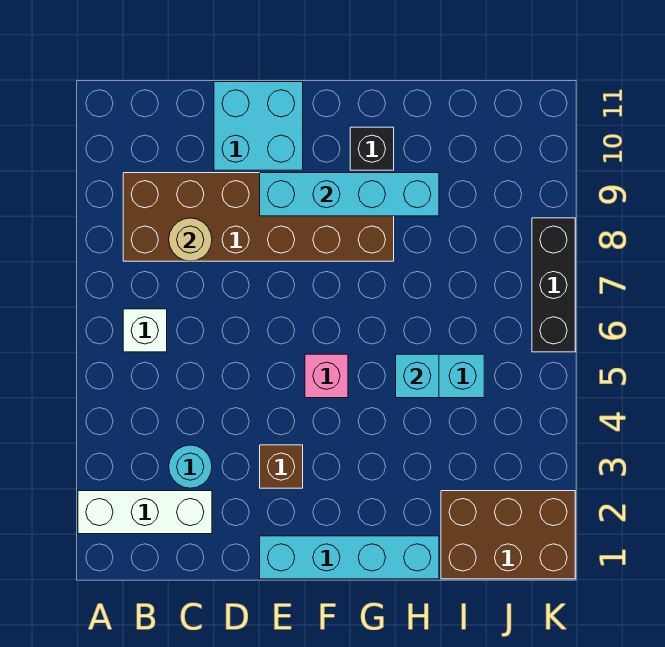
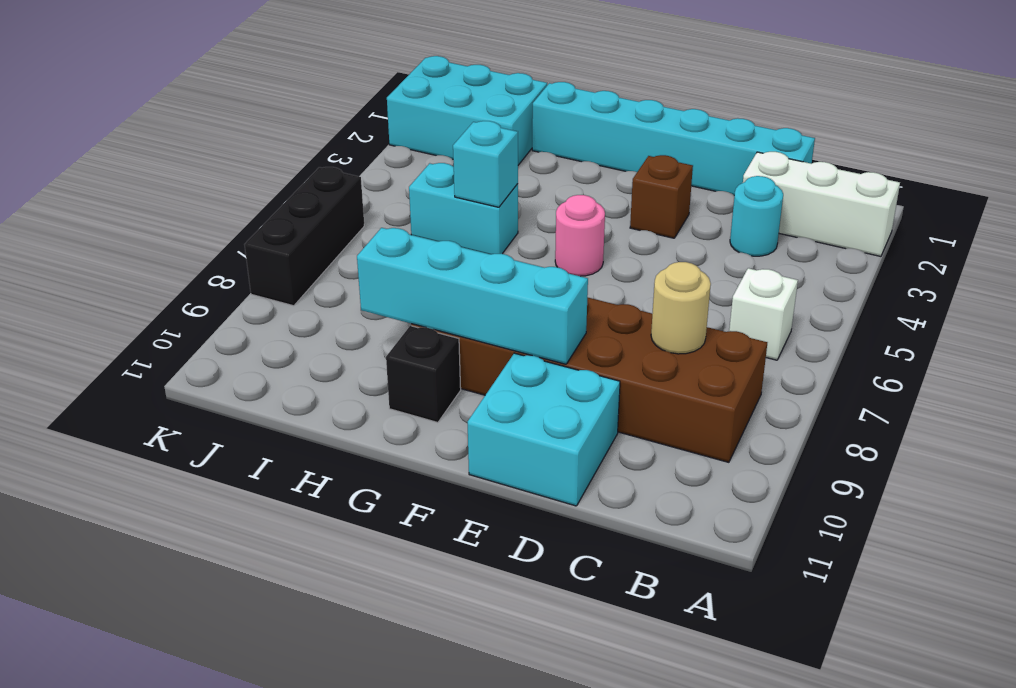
cyan 1x4 brick [260,536,439,579] -> cyan 1x6 brick [532,82,815,195]
pink 1x1 brick [305,354,348,398] -> pink 1x1 round brick [555,195,605,276]
brown 2x3 brick [441,491,575,579] -> cyan 2x3 brick [387,56,547,165]

